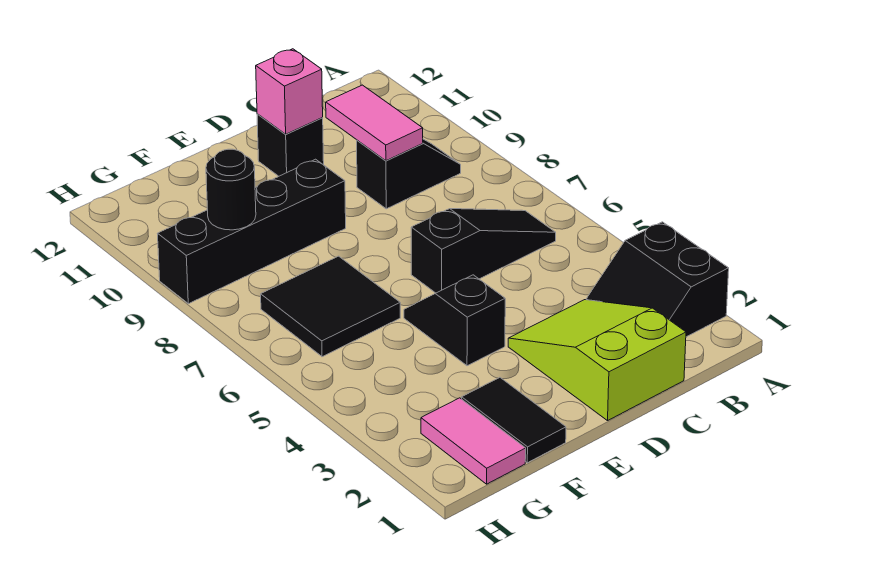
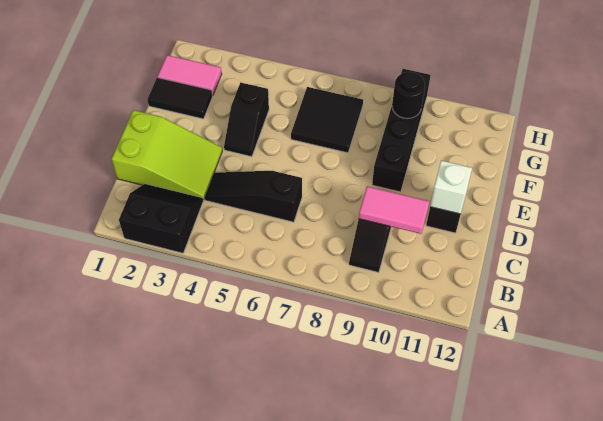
black 1x3 slope [411,209,556,293] -> black 1x3 slope turned to [205,170,302,222]
pink 1x1 brick [256,49,323,134] -> white 1x1 brick [430,161,472,214]
black 1x2 slope [404,275,505,366] -> black 1x2 slope turned to [224,82,269,157]

